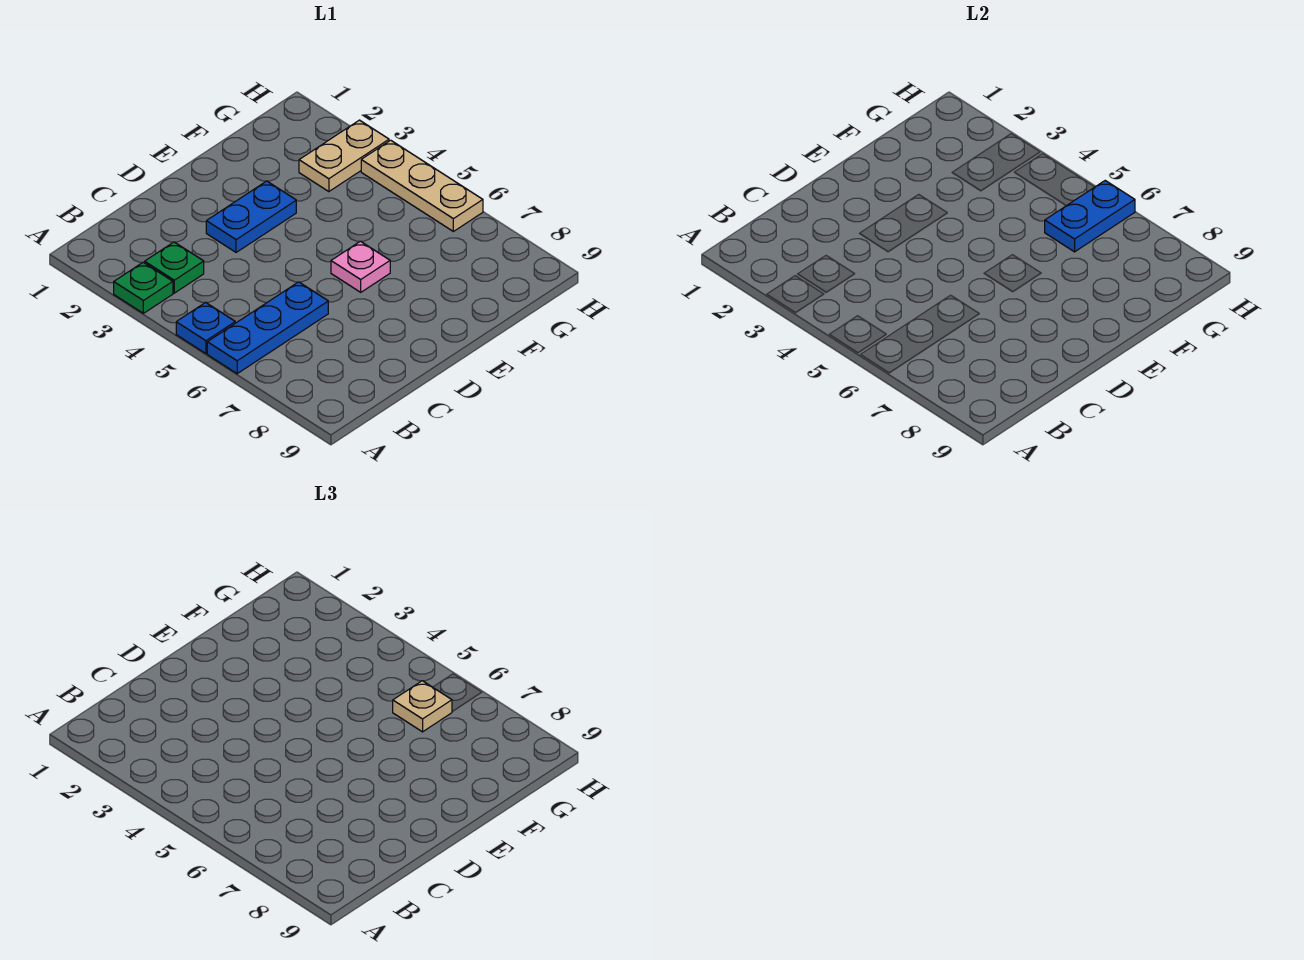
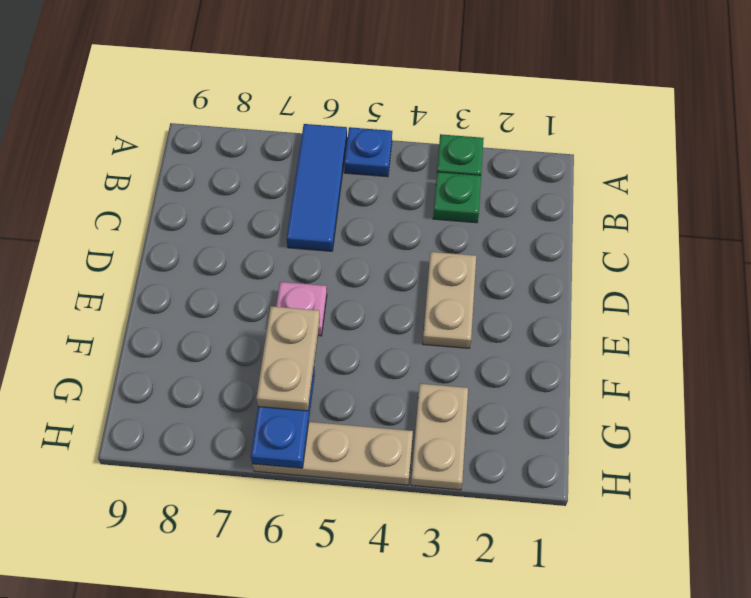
blue 1x3 plate [207,282,328,374] -> blue 1x3 tile [286,124,347,251]
blue 1x2 plate [206,181,296,252] -> tan 1x2 plate [423,252,476,348]
tan 1x1 plate [393,681,452,732] -> tan 1x2 plate [256,306,320,411]

